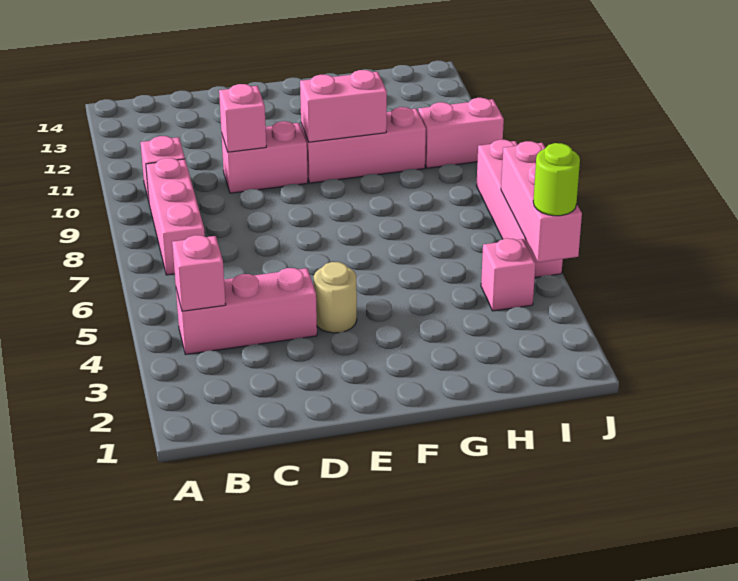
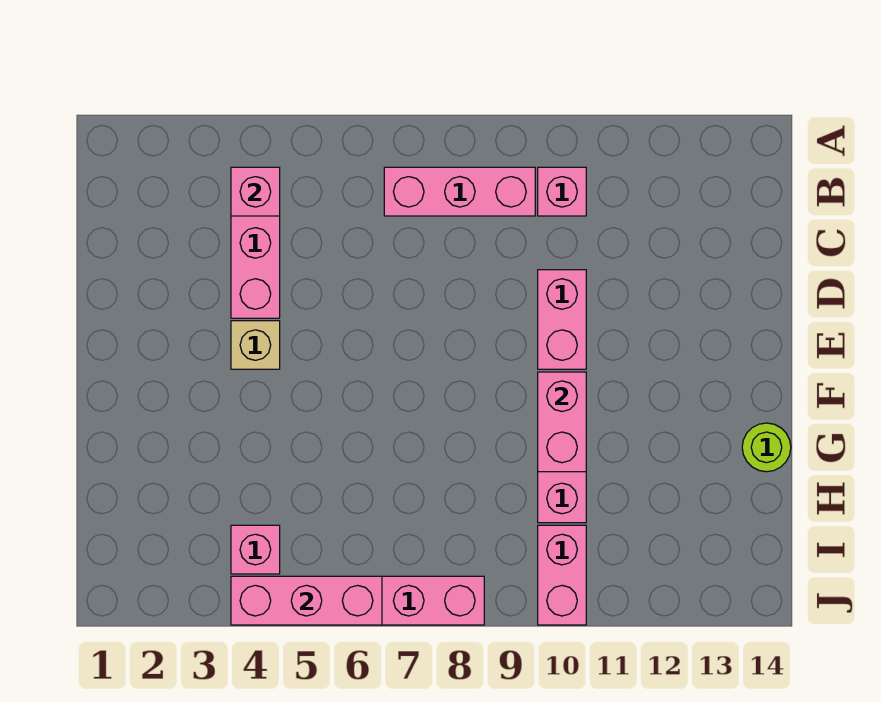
pink 1x1 brick [219,84,266,152] -> none
tan 1x1 round brick [314,262,357,333] -> tan 1x1 brick [231,321,280,369]
lime 1x1 round brick [533,143,580,216] -> lime 1x1 round brick moved to [742,423,791,472]

